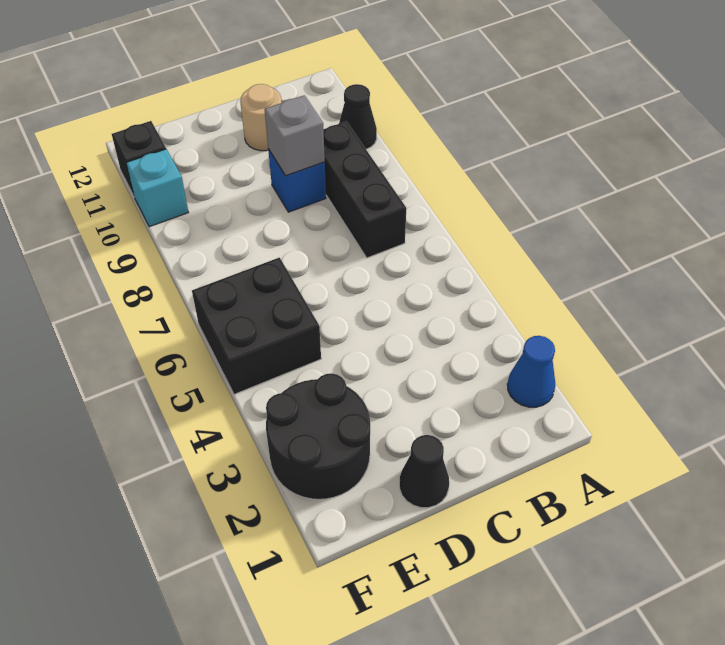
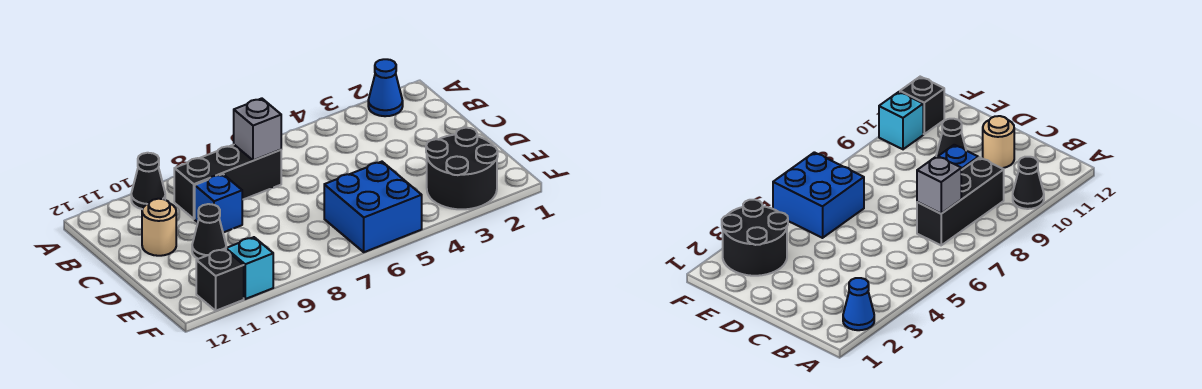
grey 1x1 brick [265,95,325,176] -> grey 1x1 brick moved to [234,98,281,160]
black 1x1 cone [399,435,449,508] -> black 1x1 cone moved to [192,204,226,259]
black 2x2 brick [192,258,321,394] -> blue 2x2 brick [324,162,422,252]

